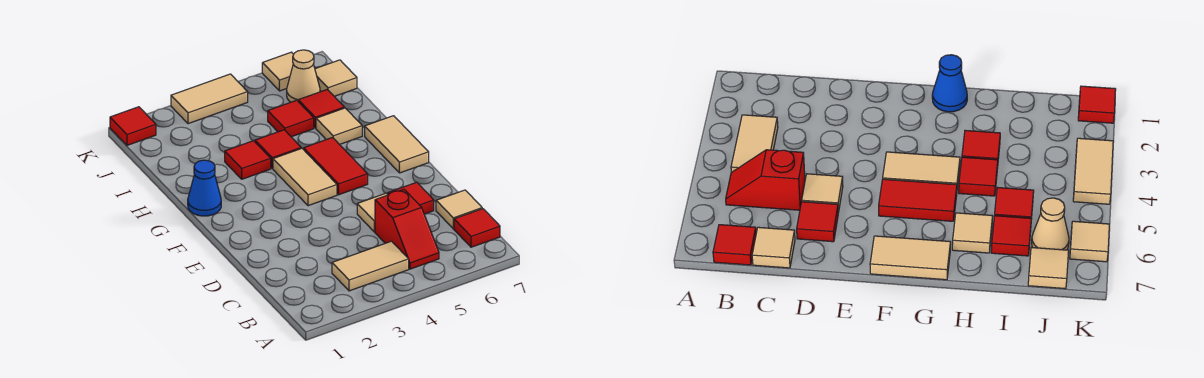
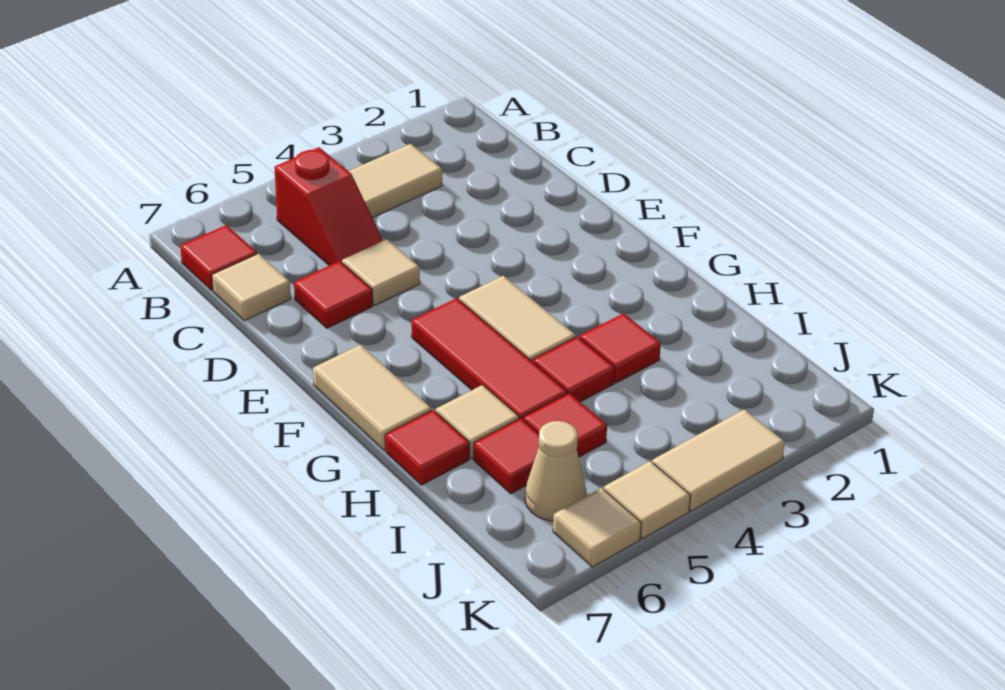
red 1x2 slope [375,190,439,269] -> red 1x2 slope turned to [274,147,383,266]
red 1x2 tile [303,138,368,195] -> red 1x3 tile [411,298,567,419]
blue 1x1 cone [188,160,221,216] -> none
tan 1x1 tile [315,60,357,96] -> tan 1x1 tile moved to [604,461,690,539]
red 1x1 tile [110,107,156,145] -> red 1x1 tile moved to [385,410,470,485]

